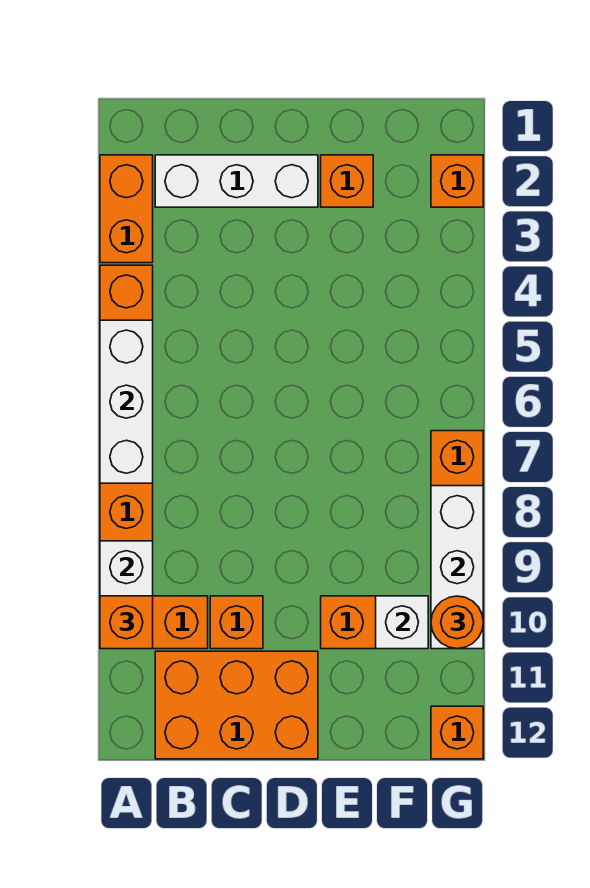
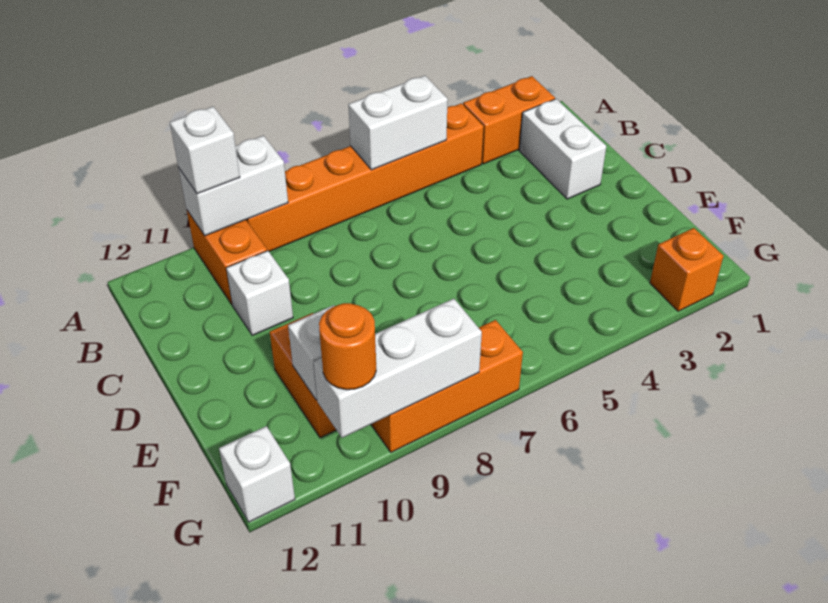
white 1x3 brick [100,320,153,483] -> white 1x2 brick [348,76,448,170]
orange 1x1 brick [100,596,153,649] -> white 1x1 brick [170,107,240,194]
white 1x3 brick [155,155,318,207] -> white 1x2 brick [519,99,606,199]
orange 2x3 brick [155,651,318,759] -> none
orange 1x1 brick [210,596,263,649] -> white 1x1 brick [226,251,293,336]
orange 1x1 brick [321,155,373,207] -> none
orange 1x1 brick [431,706,483,759] -> white 1x1 brick [219,426,295,522]

